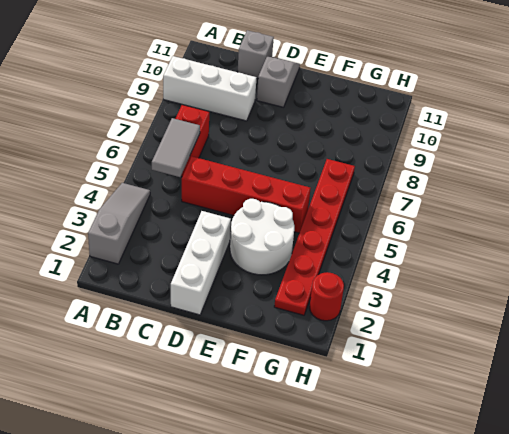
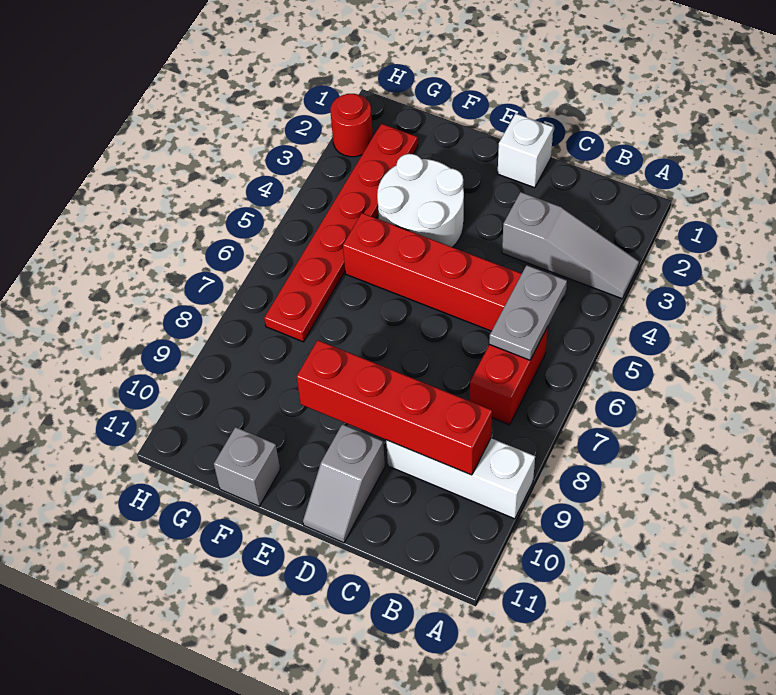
grey 1x3 slope [88,183,150,264] -> grey 1x3 slope turned to [502,192,639,299]
grey 1x2 tile [152,118,200,177] -> grey 1x2 plate [489,265,567,360]
none -> red 1x4 brick [297,340,492,475]
grey 1x1 brick [238,30,274,78] -> grey 1x1 brick moved to [214,427,280,506]
white 1x3 brick [171,211,231,315] -> white 1x1 brick [498,113,553,188]

